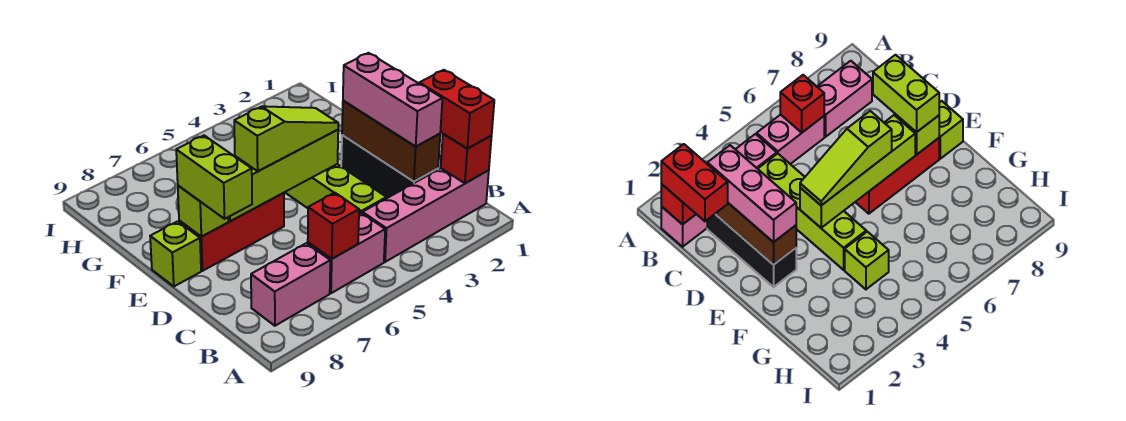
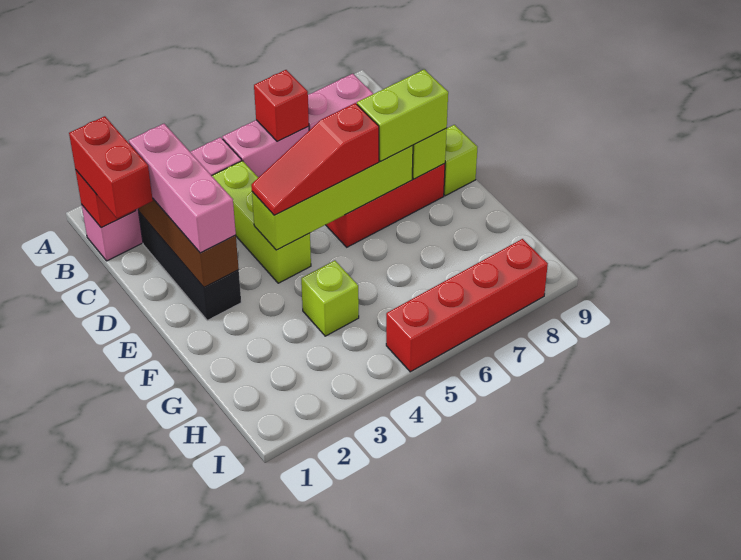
lime 1x4 brick [285,164,387,214] -> lime 1x3 brick [212,161,311,283]
lime 1x2 brick [176,136,252,219] -> lime 1x2 brick turned to [357,69,448,161]
lime 1x3 slope [234,106,338,171] -> red 1x3 slope [251,103,379,215]
none -> red 1x4 brick [386,239,548,372]

